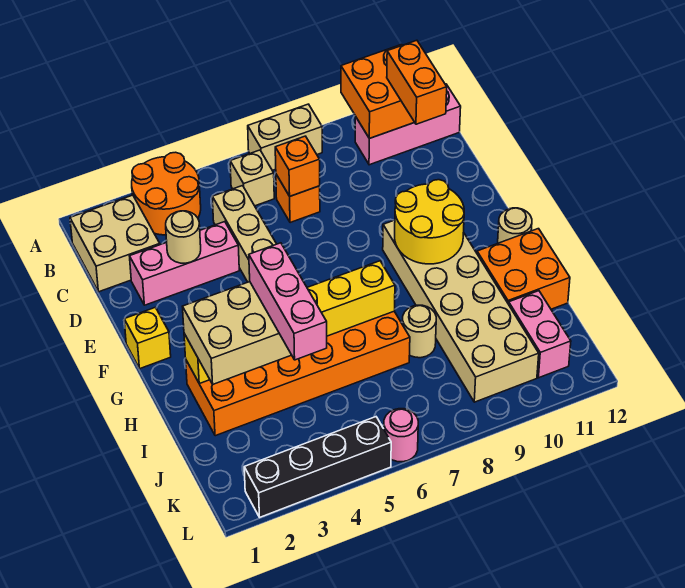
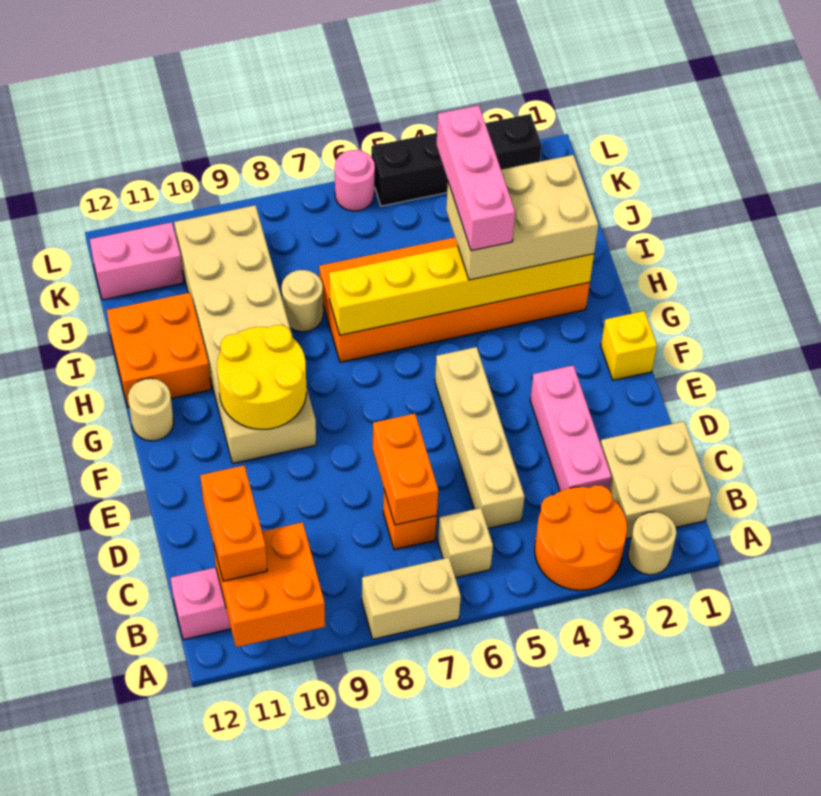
orange 1x1 brick [275,136,320,196] -> orange 1x2 brick [373,414,438,525]
pink 1x3 brick [130,222,239,305] -> pink 1x3 brick turned to [530,365,611,491]
tan 1x1 round brick [166,211,201,263] -> tan 1x1 round brick moved to [628,512,677,575]
pink 1x2 brick [509,291,571,378] -> pink 1x2 brick turned to [90,222,184,300]

